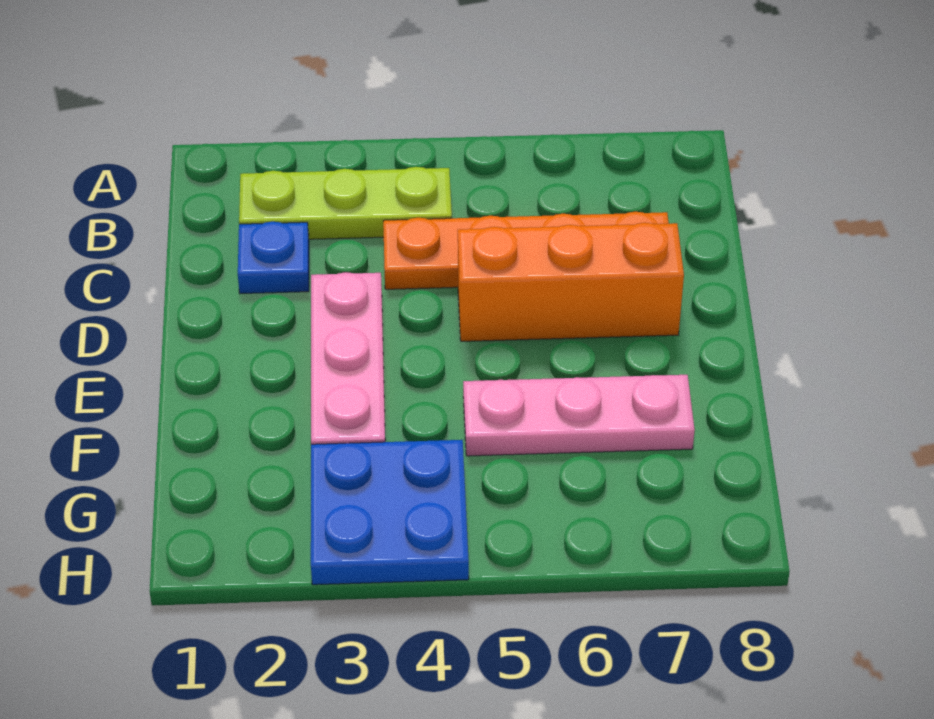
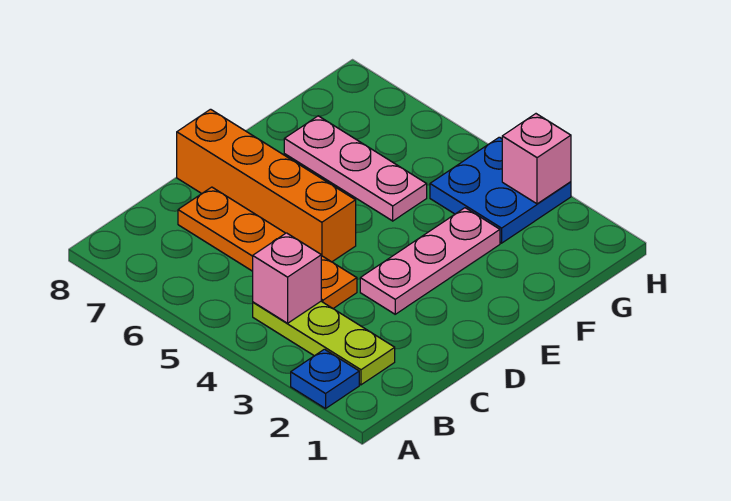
none -> pink 1x1 brick [253,233,321,323]
blue 1x1 plate [238,222,309,294] -> blue 1x1 plate moved to [291,349,359,409]
orange 1x3 brick [458,223,684,341] -> orange 1x4 brick [177,109,356,262]
none -> pink 1x1 brick [502,114,571,204]

